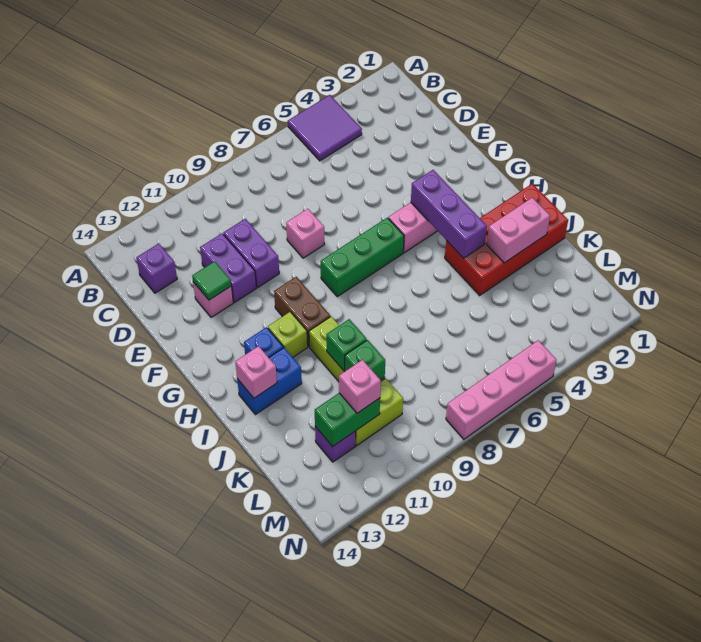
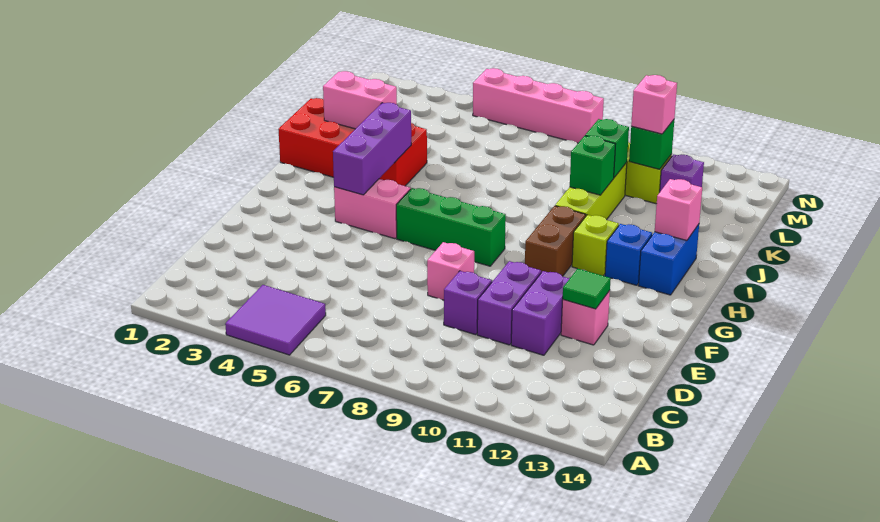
purple 1x1 brick [136,244,177,293] -> purple 1x1 brick moved to [444,271,492,335]
blue 1x2 brick [237,348,302,415] -> blue 1x2 brick turned to [638,224,699,295]
green 1x2 brick [315,393,380,447] -> green 1x1 brick [629,120,674,169]

